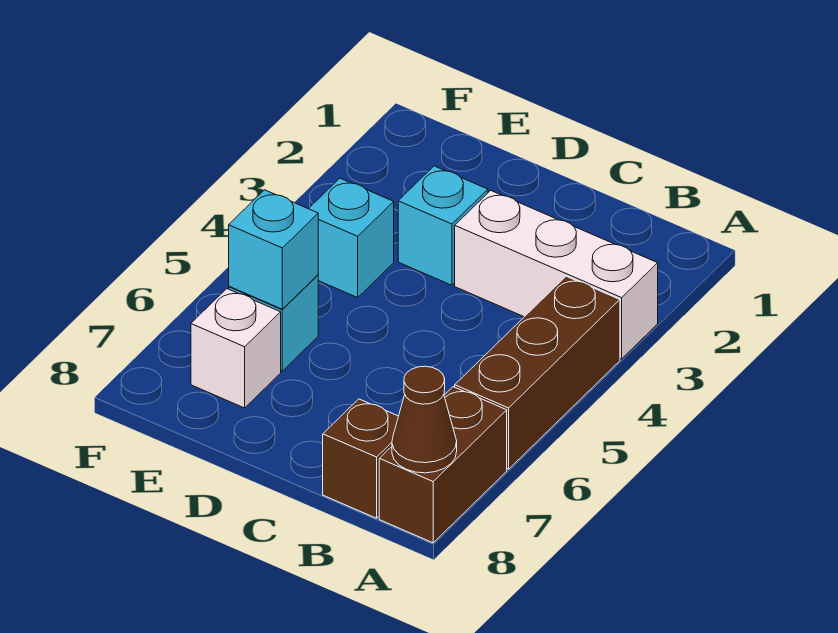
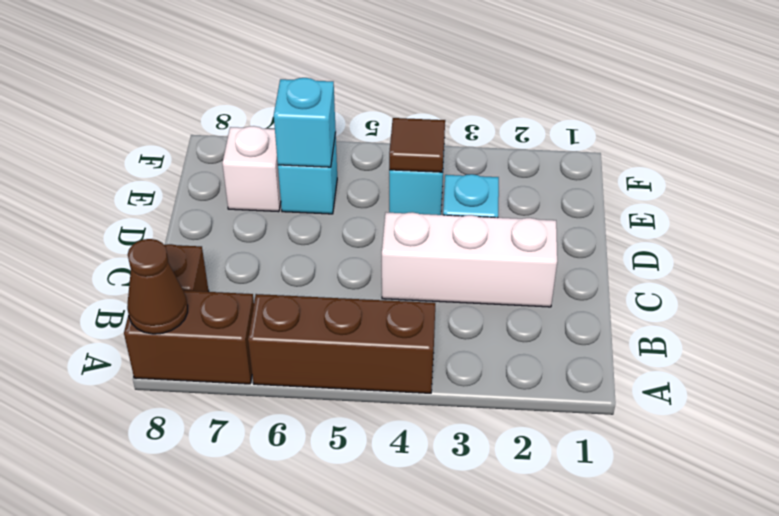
white 1x3 brick [455,190,658,359] -> white 1x3 brick turned to [382,212,557,307]
none -> brown 1x1 tile [389,118,445,172]

